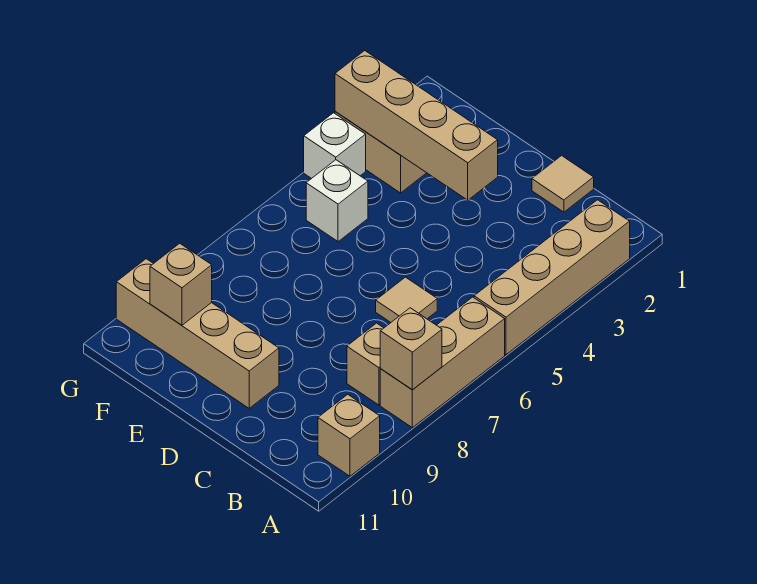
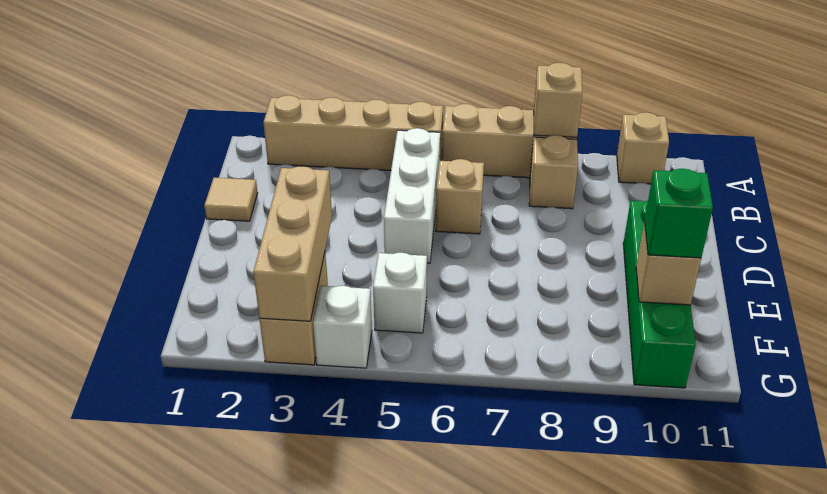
none -> white 1x3 brick [384,128,440,263]
tan 1x1 tile [376,277,437,322] -> tan 1x1 brick [436,159,484,234]
tan 1x4 brick [335,51,498,200] -> tan 1x3 brick [253,166,332,321]
tan 1x4 brick [116,259,279,408] -> green 1x4 brick [623,201,696,388]
none -> green 1x1 brick [645,169,713,258]

